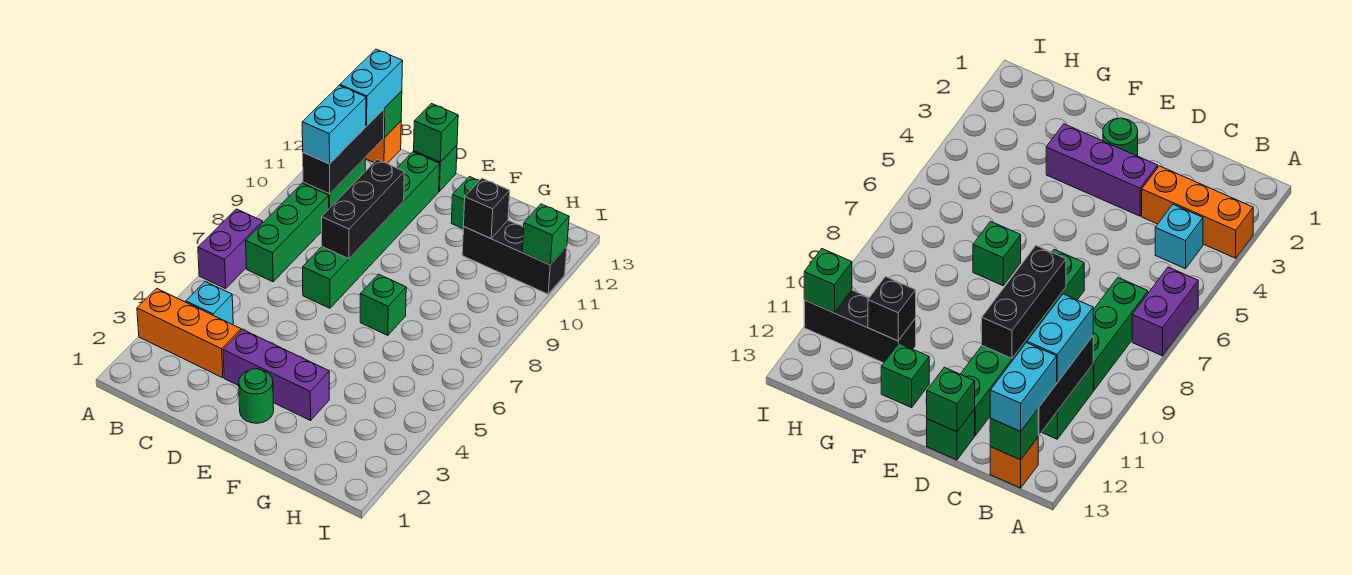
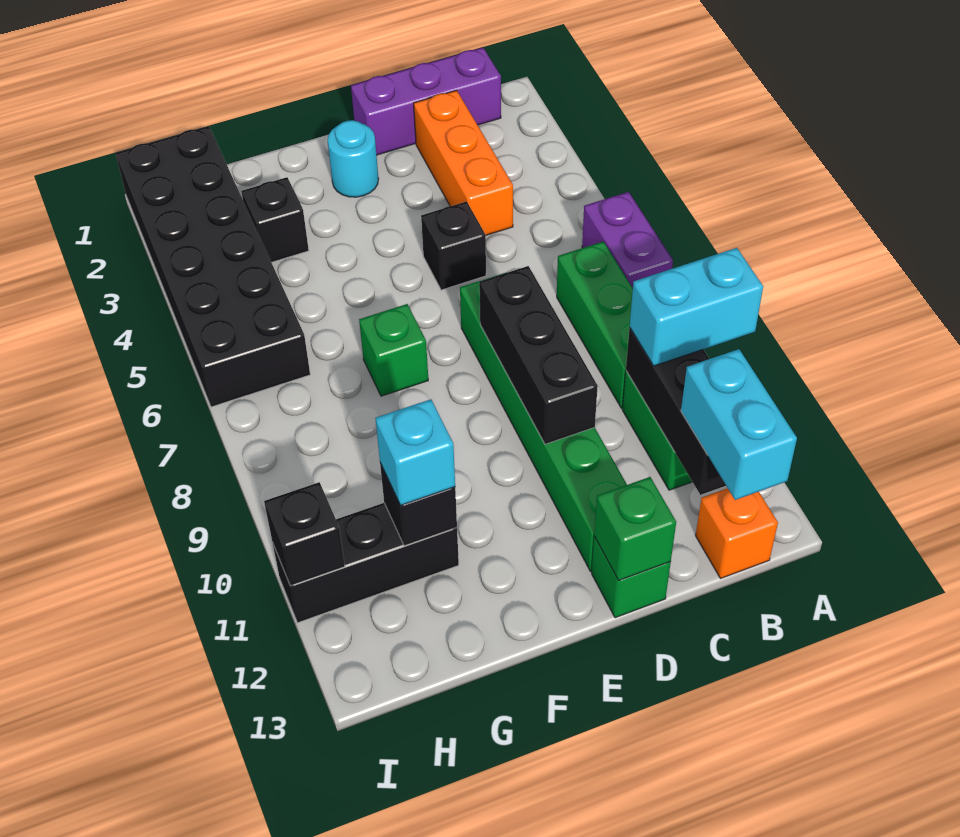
orange 1x3 brick [137,288,241,378] -> orange 1x3 brick turned to [414,90,513,235]
cyan 1x1 brick [186,282,233,324] -> cyan 1x1 brick moved to [376,399,455,505]
cyan 1x2 brick [302,86,366,164] -> cyan 1x2 brick turned to [630,248,763,366]
green 1x1 brick [384,91,402,138] -> none
purple 1x3 brick [223,330,329,421] -> purple 1x3 brick moved to [351,48,501,155]
none -> black 1x1 brick [421,201,486,290]
green 1x1 round brick [239,369,274,423] -> cyan 1x1 round brick [328,120,378,197]
green 1x1 brick [451,177,480,229] -> none
none -> black 1x1 brick [241,177,309,262]
none -> black 2x6 brick [115,126,310,407]
green 1x1 brick [522,204,569,265] -> black 1x1 brick [264,482,345,586]

